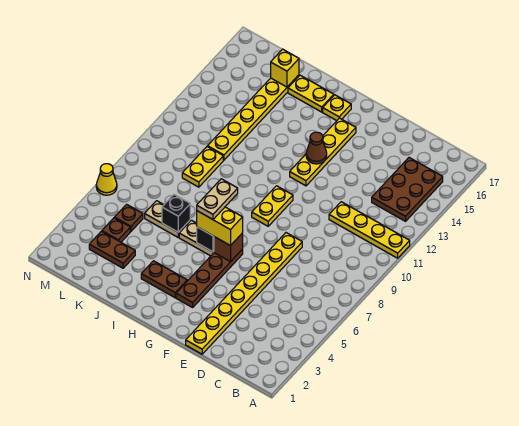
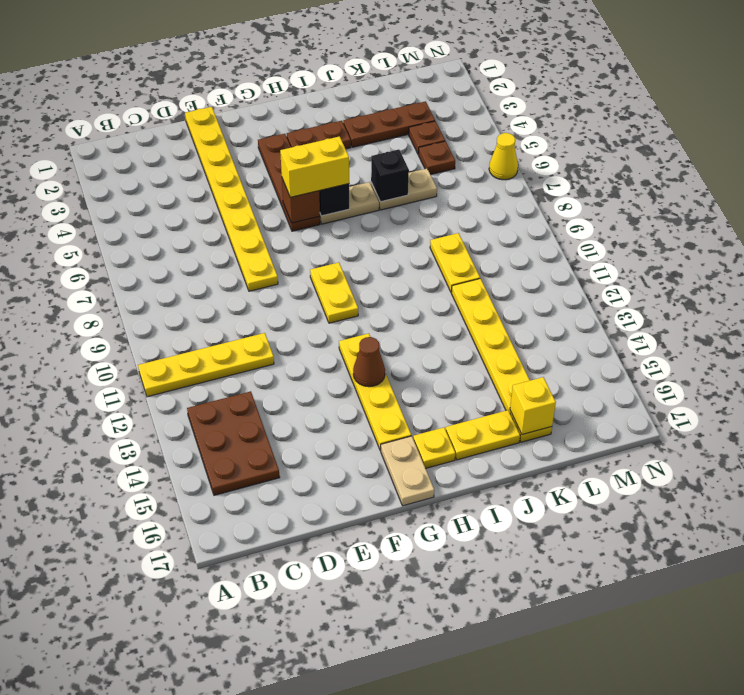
tan 1x2 plate [197,179,238,219] -> tan 1x2 plate moved to [381,436,434,506]
brown 1x2 plate [89,231,135,268] -> brown 1x3 plate [343,101,435,147]

